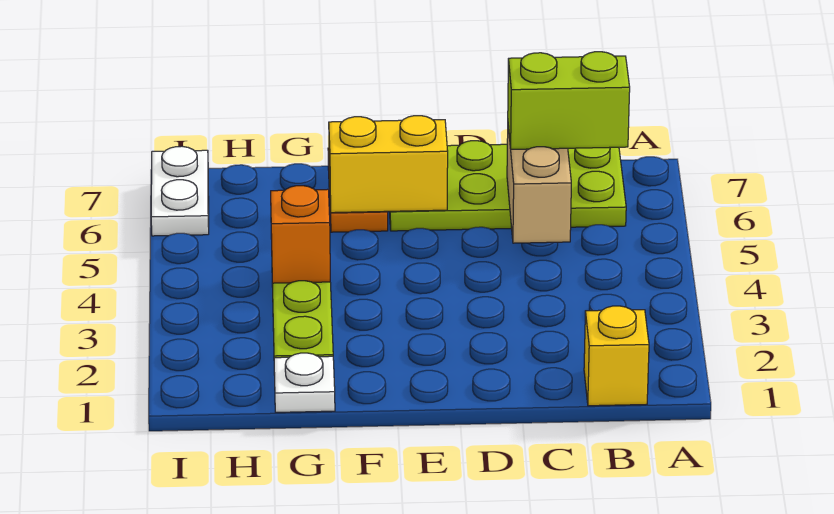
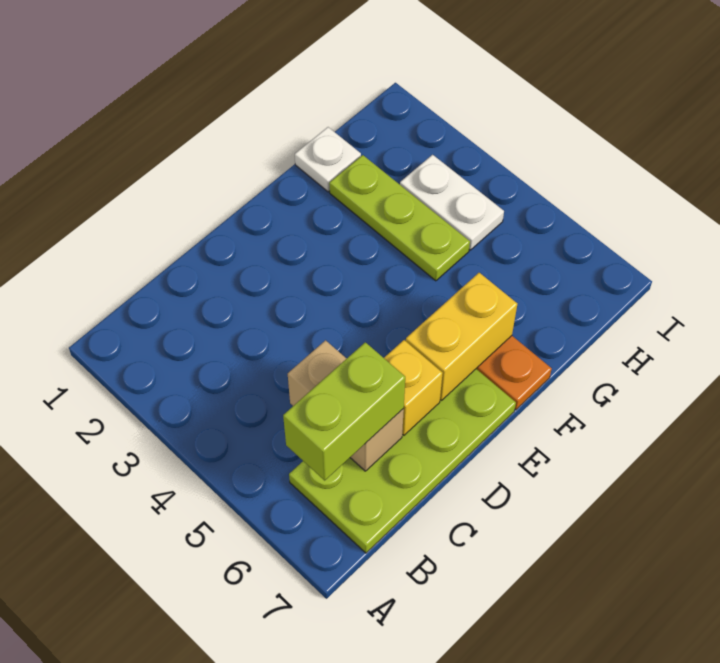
yellow 1x1 brick [584,306,649,406] -> yellow 1x1 brick moved to [384,340,443,435]
orange 1x1 brick [271,186,330,283] -> none
white 1x2 plate [151,146,209,236] -> white 1x2 plate moved to [400,155,504,250]

